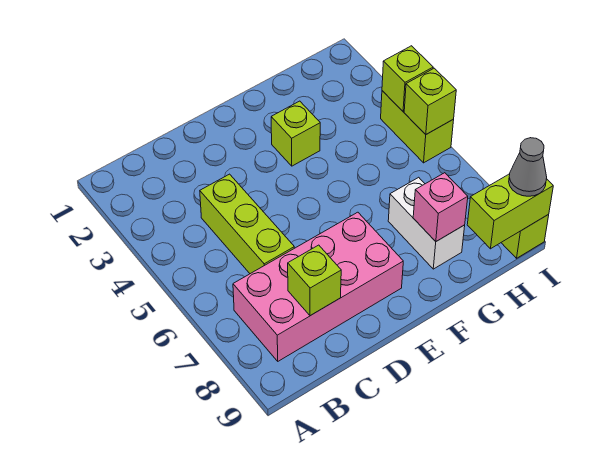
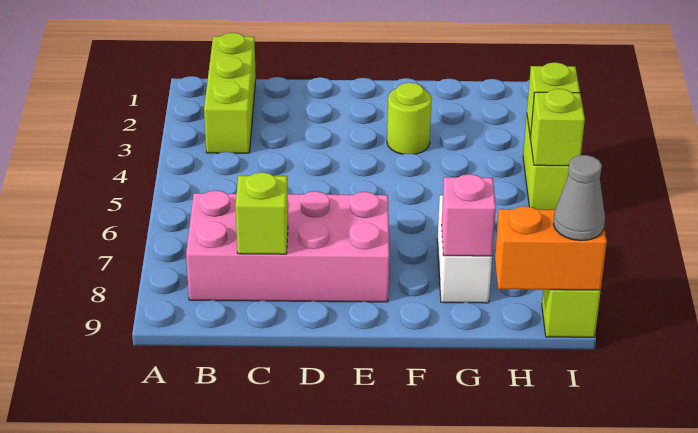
lime 1x3 brick [200,174,294,274] -> lime 1x3 brick moved to [204,33,256,153]
lime 1x1 brick [271,101,320,166] -> lime 1x1 round brick [387,83,432,154]
lime 1x2 brick [467,174,553,249] -> orange 1x2 brick [495,206,607,290]

